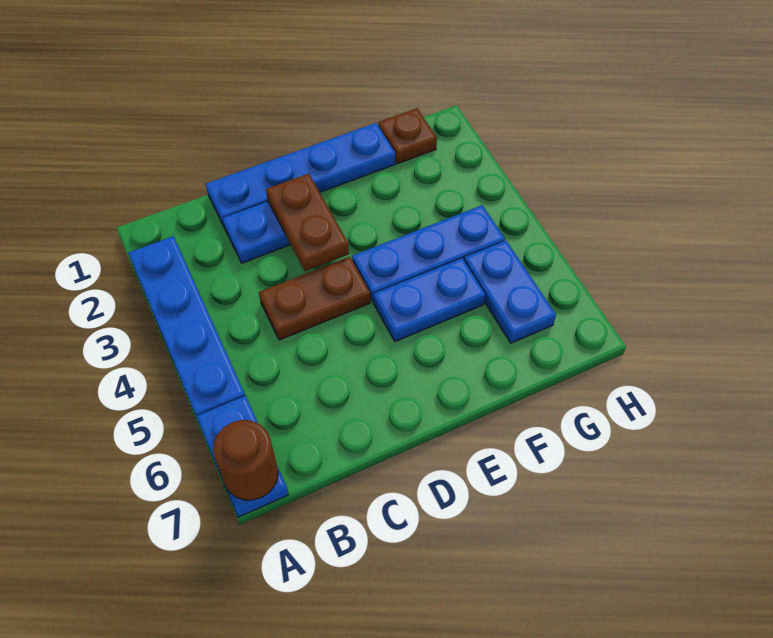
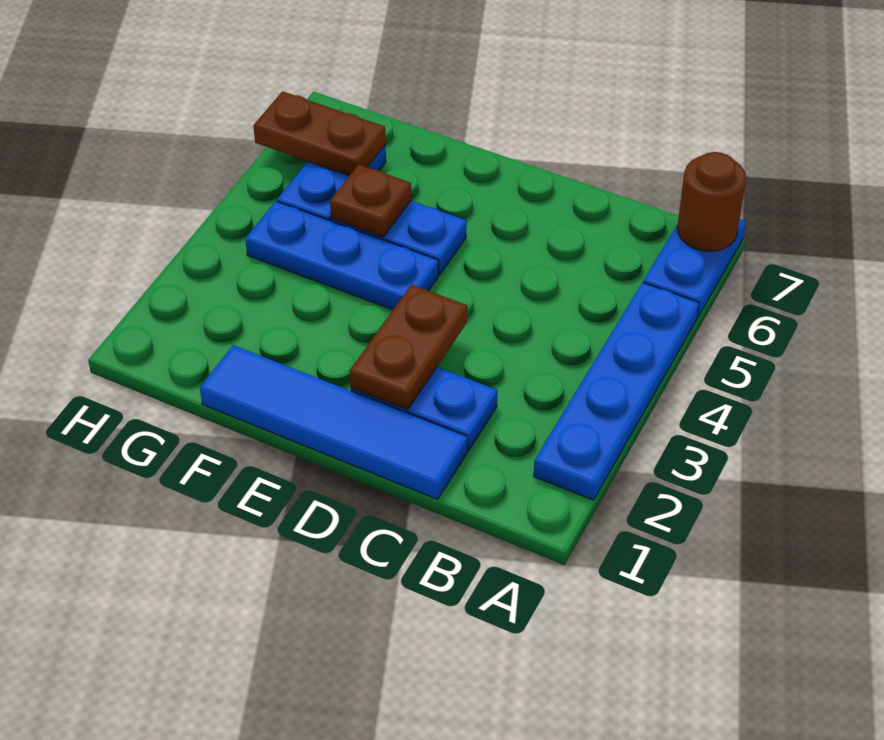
blue 1x4 plate [206,123,395,226] -> blue 1x4 tile [200,345,467,499]
brown 1x2 plate [259,257,370,340] -> brown 1x2 plate moved to [253,91,386,176]
brown 1x1 plate [378,108,437,164] -> brown 1x1 plate moved to [330,165,411,237]

